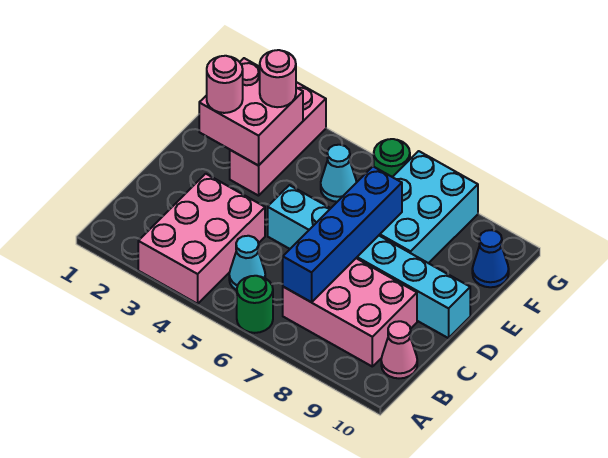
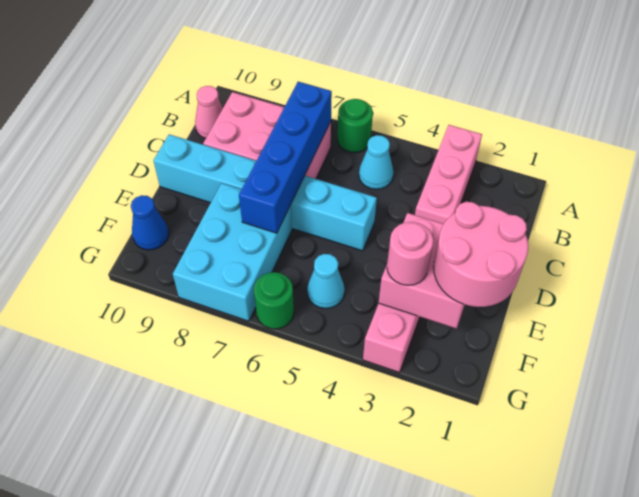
pink 2x3 brick [138,174,265,304] -> pink 1x3 brick [415,125,482,224]
pink 1x1 round brick [207,56,243,113] -> pink 2x2 round brick [434,202,528,307]

